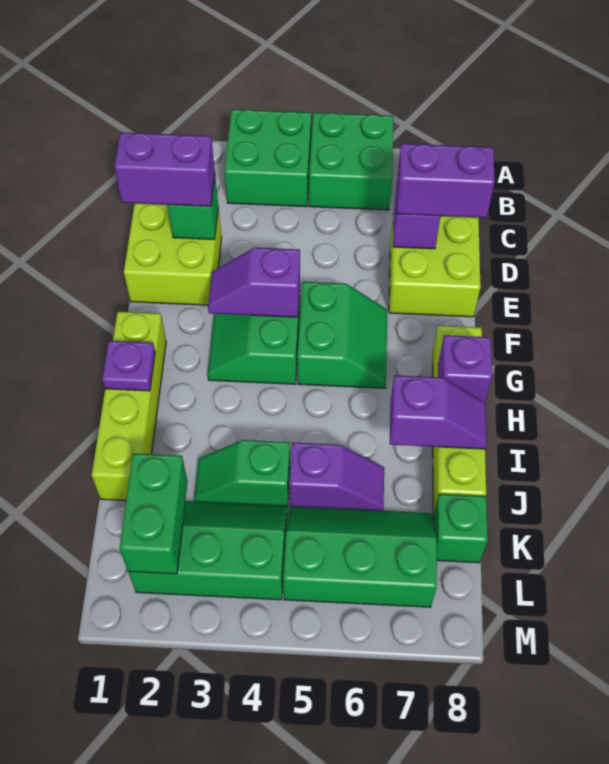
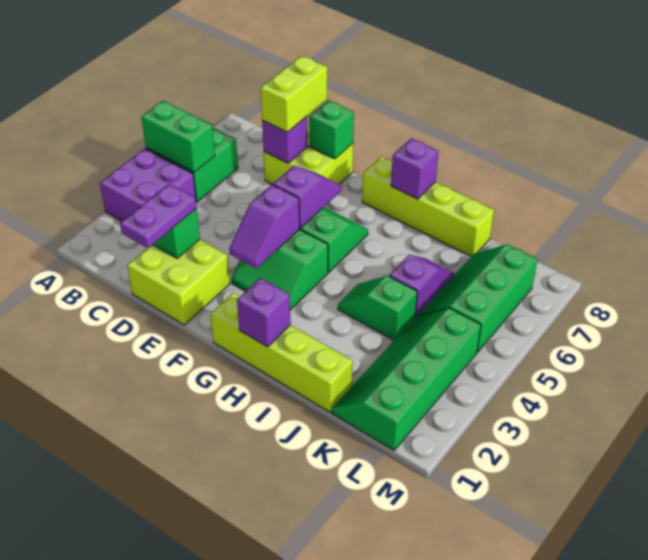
green 2x2 brick [224,109,311,207] -> purple 2x2 brick [100,149,196,221]
purple 1x2 brick [114,132,215,206] -> purple 1x2 plate [120,184,197,248]
purple 1x2 brick [397,144,495,218] -> lime 1x2 brick [261,56,327,132]
purple 1x1 plate [102,341,155,391] -> purple 1x1 brick [237,278,291,347]
purple 1x2 slope [390,375,487,449] -> purple 1x2 slope moved to [273,165,341,228]
green 1x2 slope [194,440,290,508] -> green 1x2 slope turned to [338,276,417,340]
green 2x3 slope [128,501,287,600] -> green 2x4 slope [332,308,481,450]
green 1x2 brick [120,453,187,574] -> green 1x2 brick moved to [142,101,215,172]
green 1x1 brick [433,494,488,563] -> green 1x1 brick moved to [309,100,354,159]

